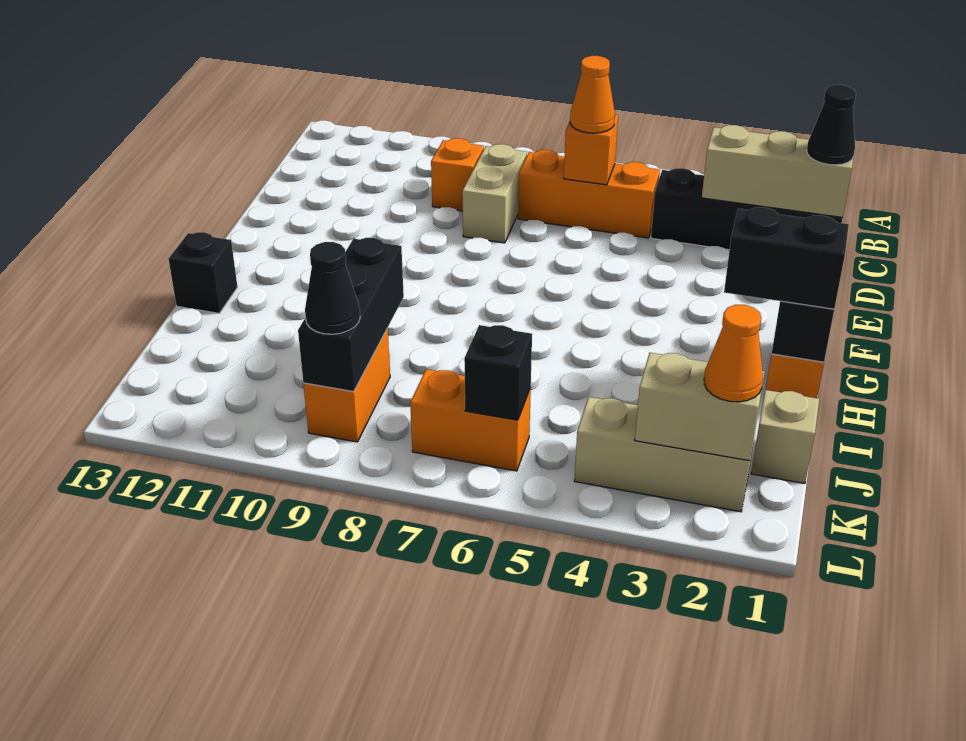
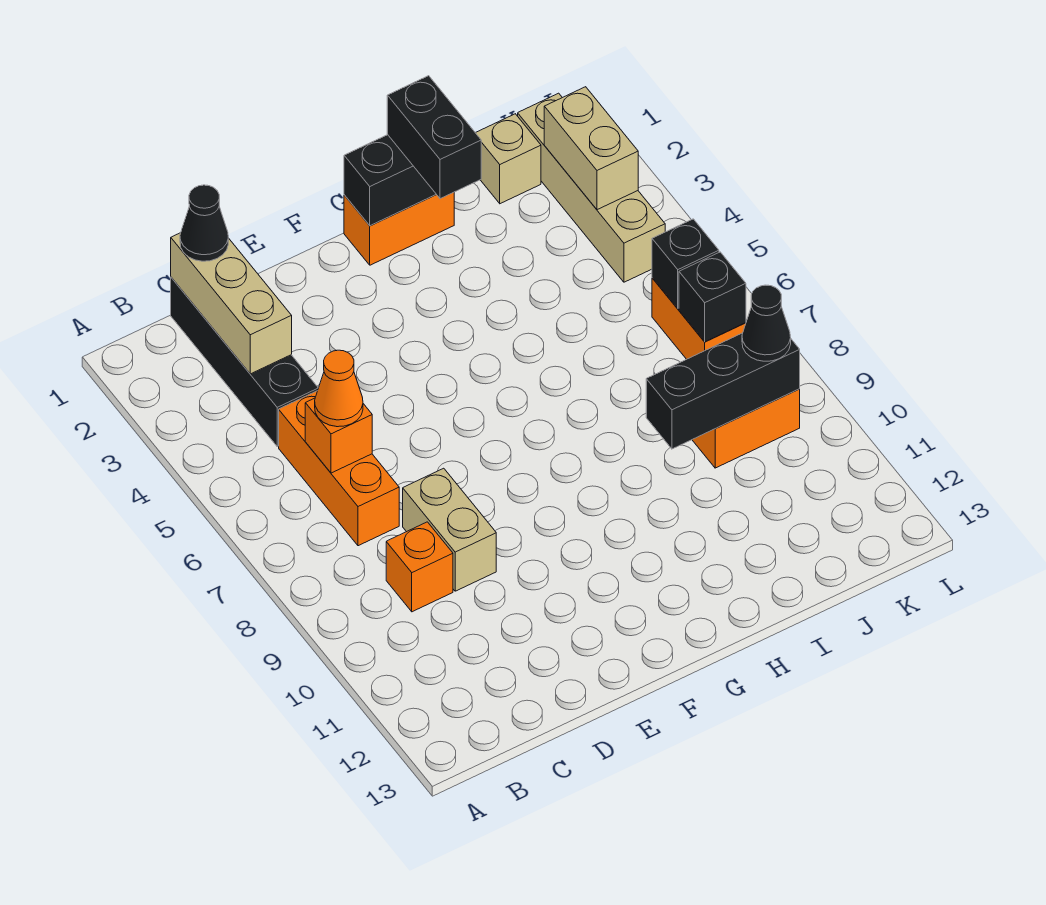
tan 1x2 brick [462,144,527,243] -> tan 1x2 brick turned to [403,468,496,591]
black 1x1 brick [169,232,237,313] -> black 1x1 brick moved to [679,252,746,342]
tan 1x3 brick [574,397,755,512] -> tan 1x4 brick [518,93,665,282]
orange 1x1 cone [704,305,763,402] -> none

